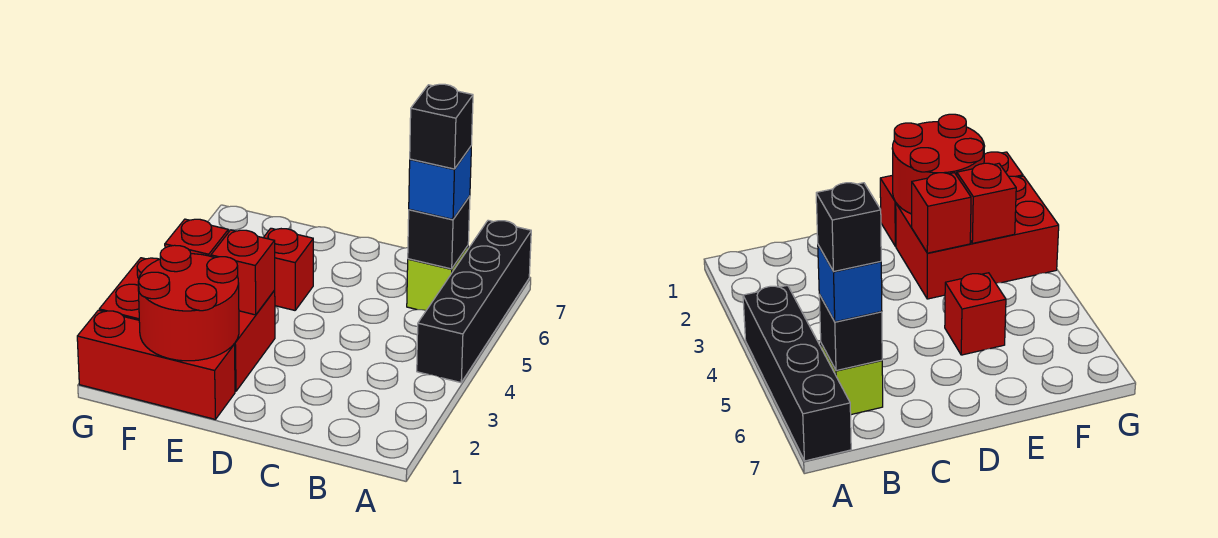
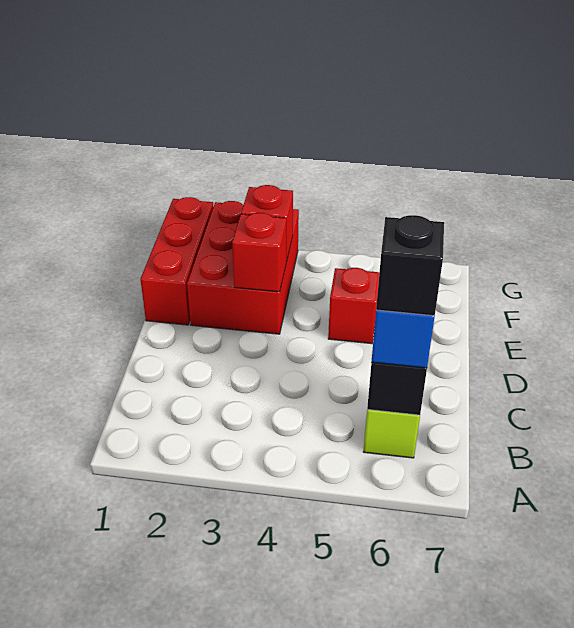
black 1x4 brick [417,220,531,383] -> none
red 2x2 round brick [138,245,239,361] -> none

